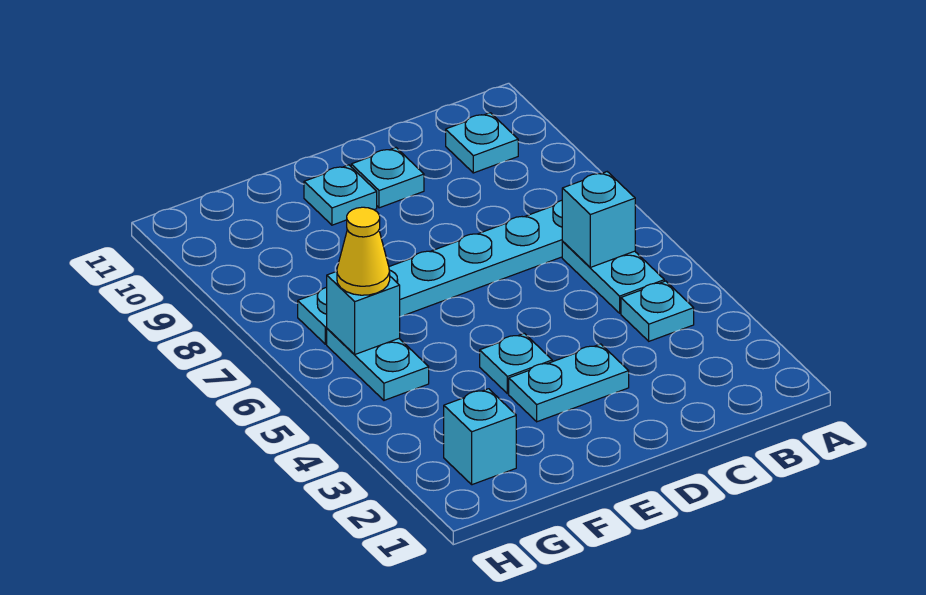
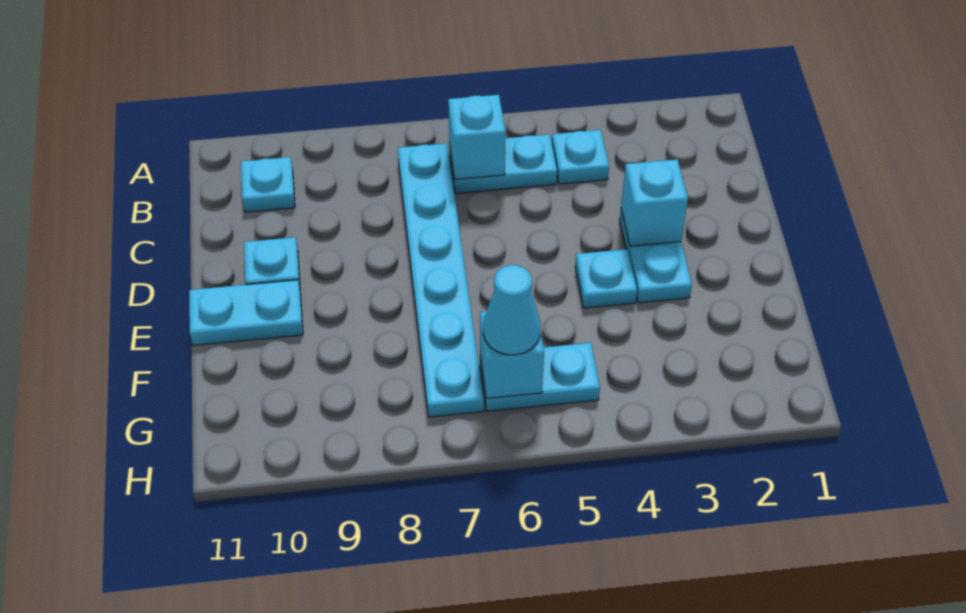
cyan 1x1 plate [304,165,377,225] -> cyan 1x2 plate [189,280,303,346]
cyan 1x1 brick [444,389,516,485] -> cyan 1x1 brick moved to [621,159,688,246]
yellow 1x1 cone [337,207,390,295] -> cyan 1x1 cone [483,265,540,355]

